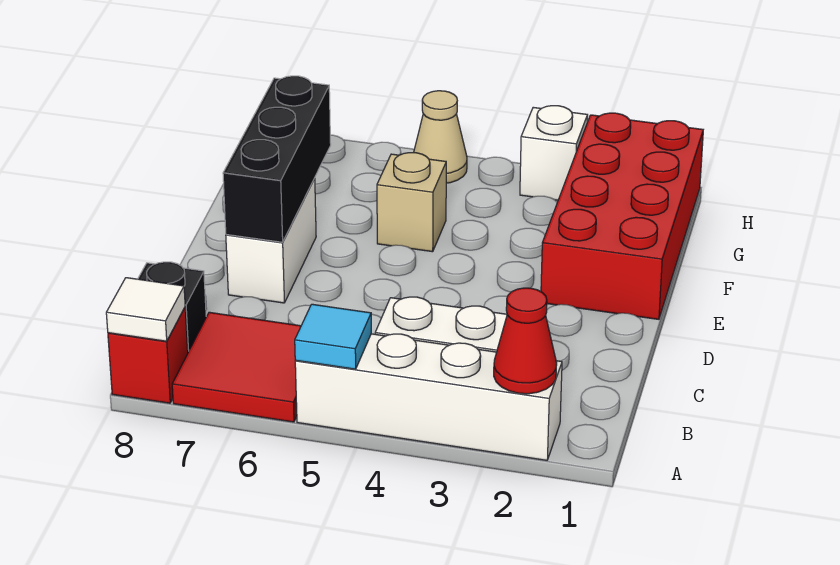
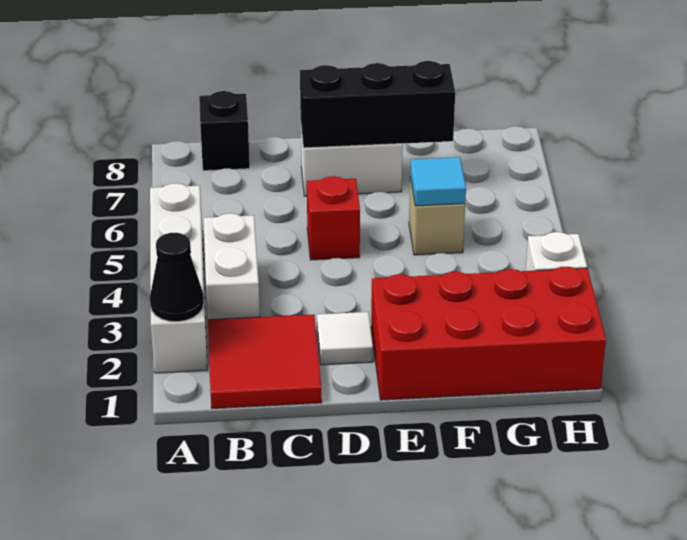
red 1x1 cone [494,288,557,394] -> black 1x1 cone [150,233,204,322]
cyan 1x1 tile [295,304,371,369] -> cyan 1x1 tile moved to [410,157,466,206]
red 2x2 tile [172,312,301,422] -> red 2x2 tile moved to [208,314,322,408]
red 1x1 brick [108,308,188,403] -> red 1x1 brick moved to [307,176,360,260]
white 1x1 tile [106,278,185,341] -> white 1x1 tile moved to [317,312,373,365]
tan 1x1 cone [414,91,467,183] -> none

